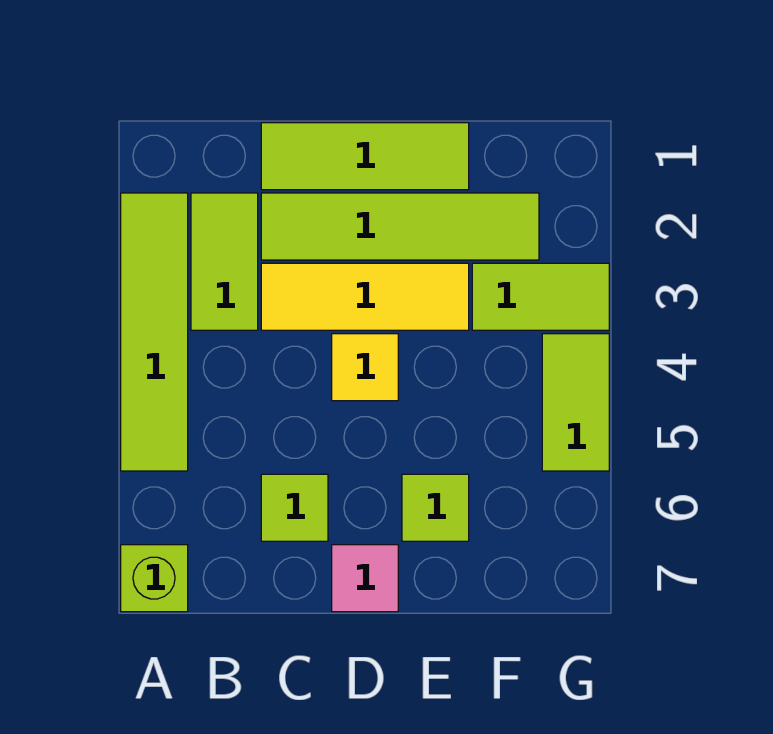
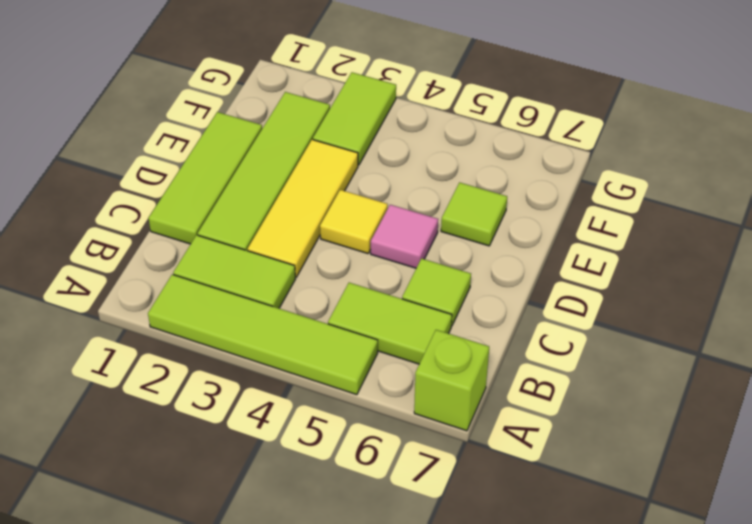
pink 1x1 tile [332,545,398,612] -> pink 1x1 tile moved to [371,205,438,268]
lime 1x2 tile [542,334,609,471] -> lime 1x2 tile moved to [328,283,452,364]

